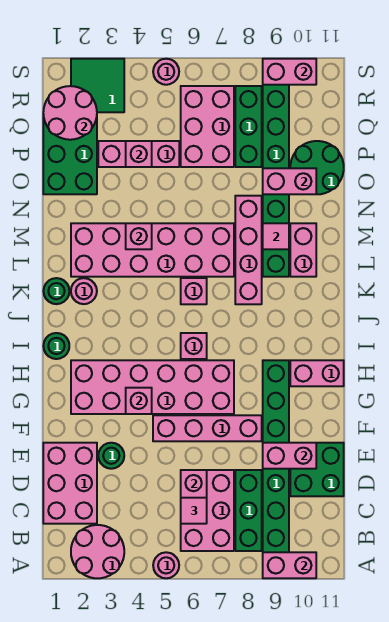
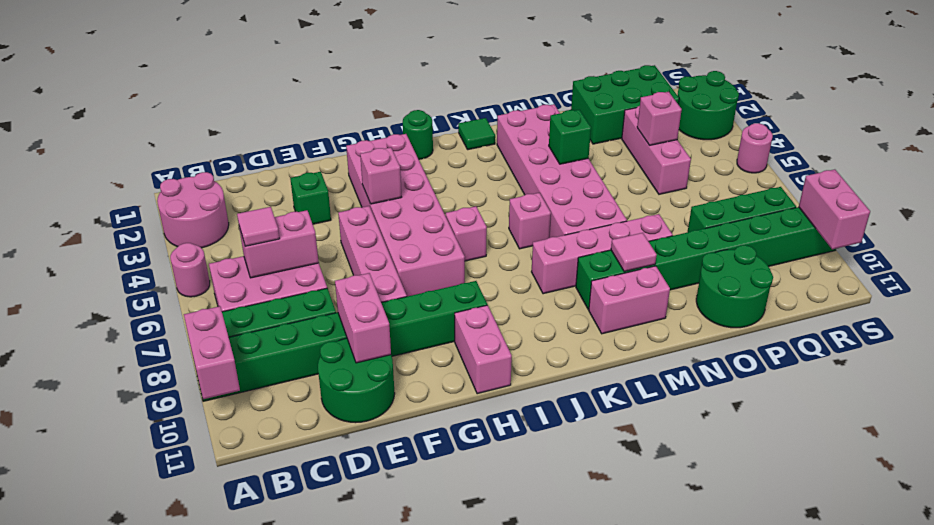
pink 2x3 brick [43,443,97,524] -> none
green 2x2 brick [290,443,344,496] -> green 2x2 round brick [318,338,395,423]
green 1x1 round brick [98,443,124,469] -> green 1x1 brick [290,172,331,224]
green 1x1 round brick [43,278,69,304] -> green 1x1 tile [458,118,495,150]
pink 1x1 round brick [71,278,97,304] -> none
pink 1x1 brick [126,223,152,249] -> green 1x1 brick [549,110,591,164]
pink 1x2 brick [263,168,316,194] -> none
pink 2x3 brick [181,86,234,167] -> none
pink 2x2 round brick [43,86,97,140] -> none
green 2x2 tile [71,59,124,112] -> green 2x2 round brick [677,71,739,140]

